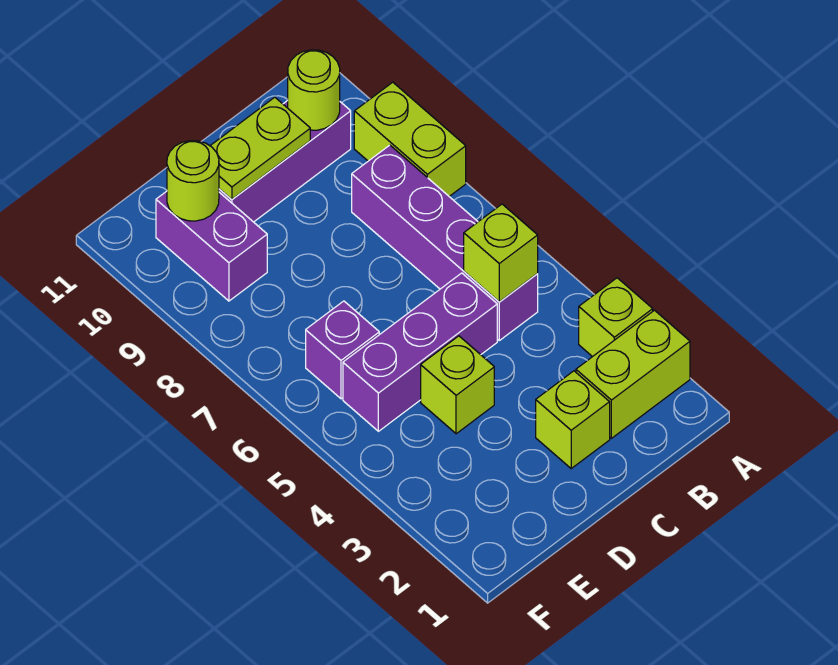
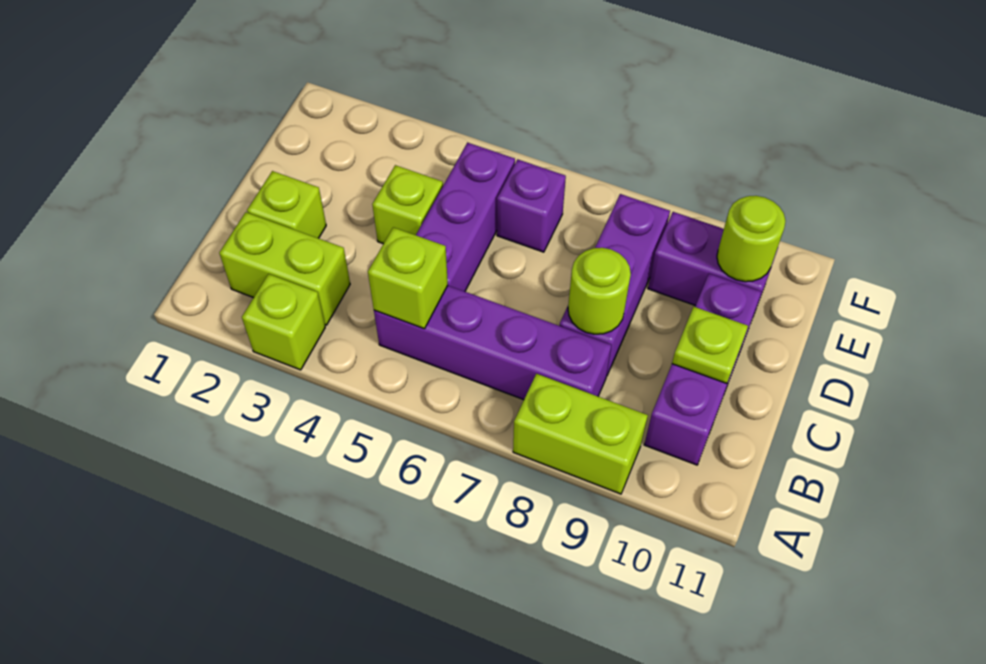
lime 1x2 brick [576,310,690,438] -> lime 1x2 brick turned to [219,212,350,325]
lime 1x1 round brick [288,50,340,130] -> lime 1x1 round brick moved to [568,248,631,334]
none -> purple 1x3 brick [559,194,670,375]
lime 1x2 plate [210,97,310,199] -> lime 1x1 plate [672,307,748,383]

